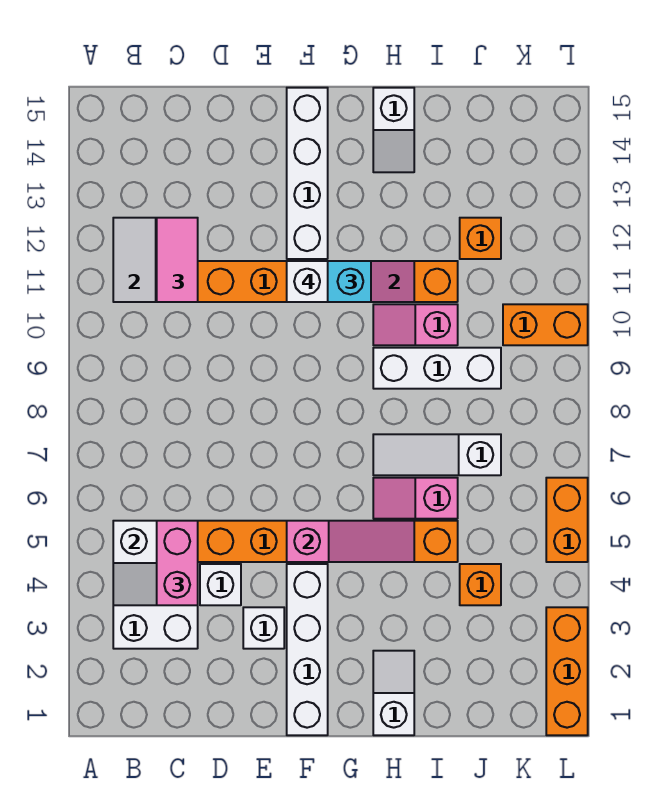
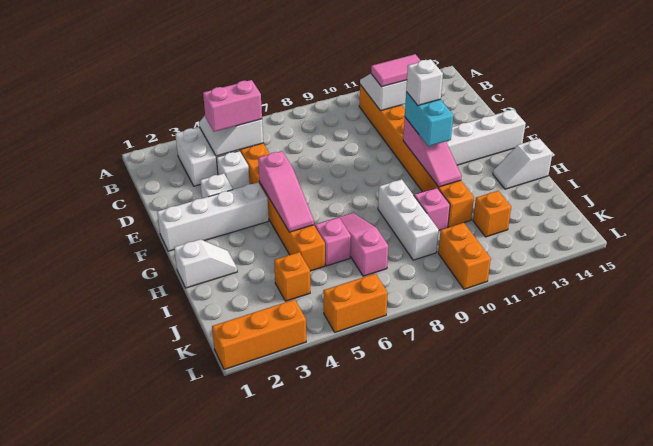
white 1x3 slope [373,434,501,475] -> pink 1x3 slope [334,213,388,276]

